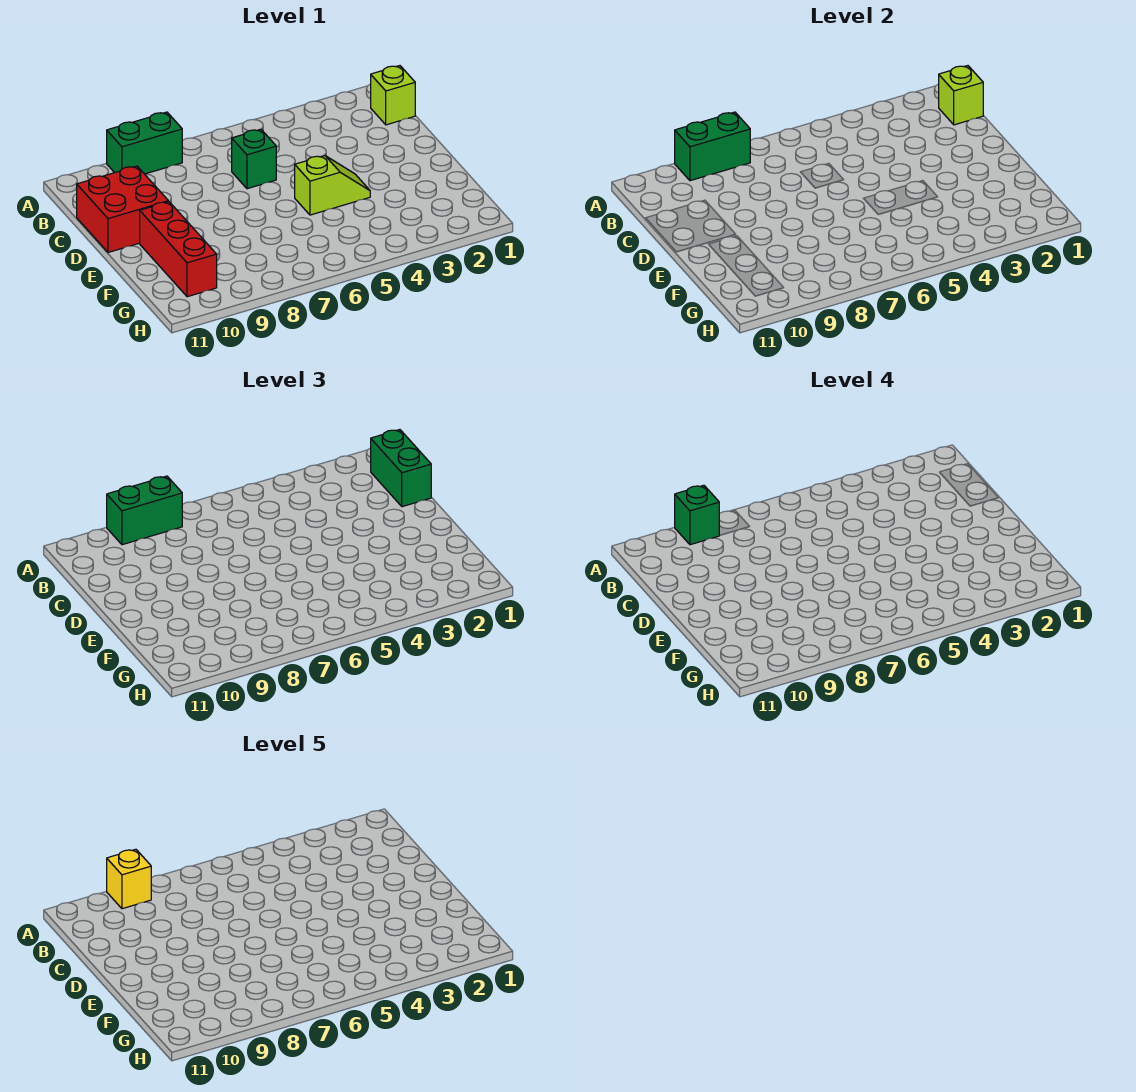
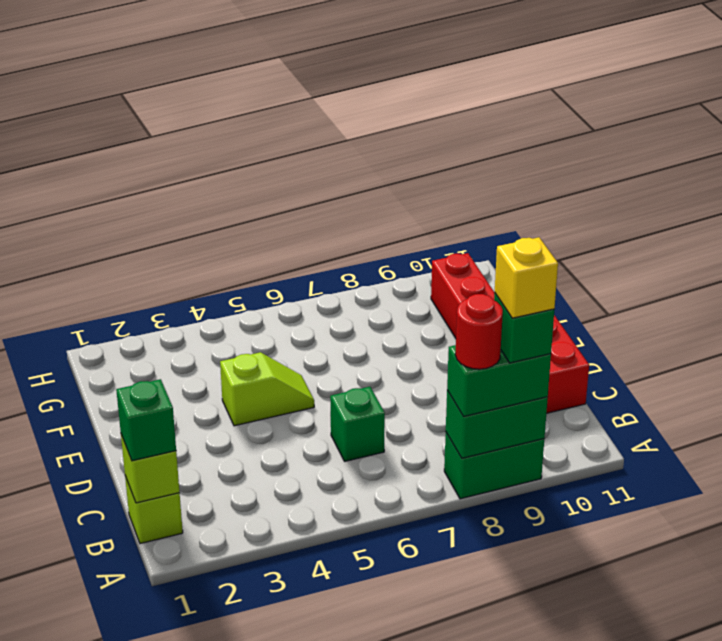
none -> red 1x1 round brick [455,294,503,369]
green 1x2 brick [371,430,431,507] -> green 1x1 brick [116,379,176,461]
lime 1x2 slope [295,155,370,215] -> lime 1x2 slope turned to [220,352,314,426]

